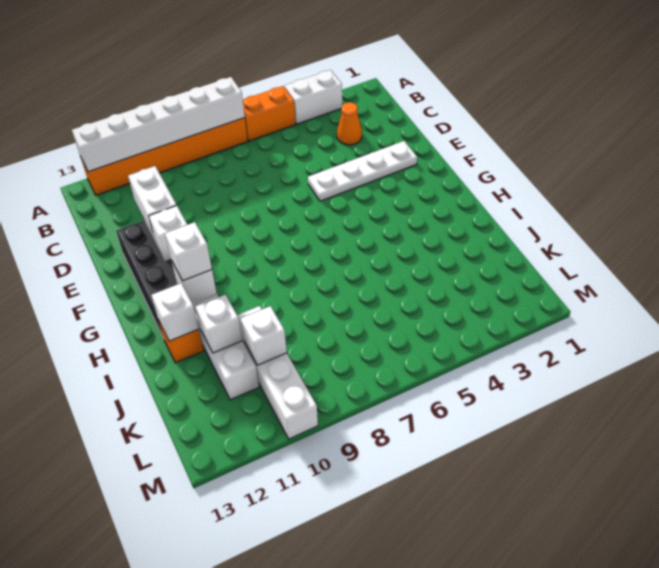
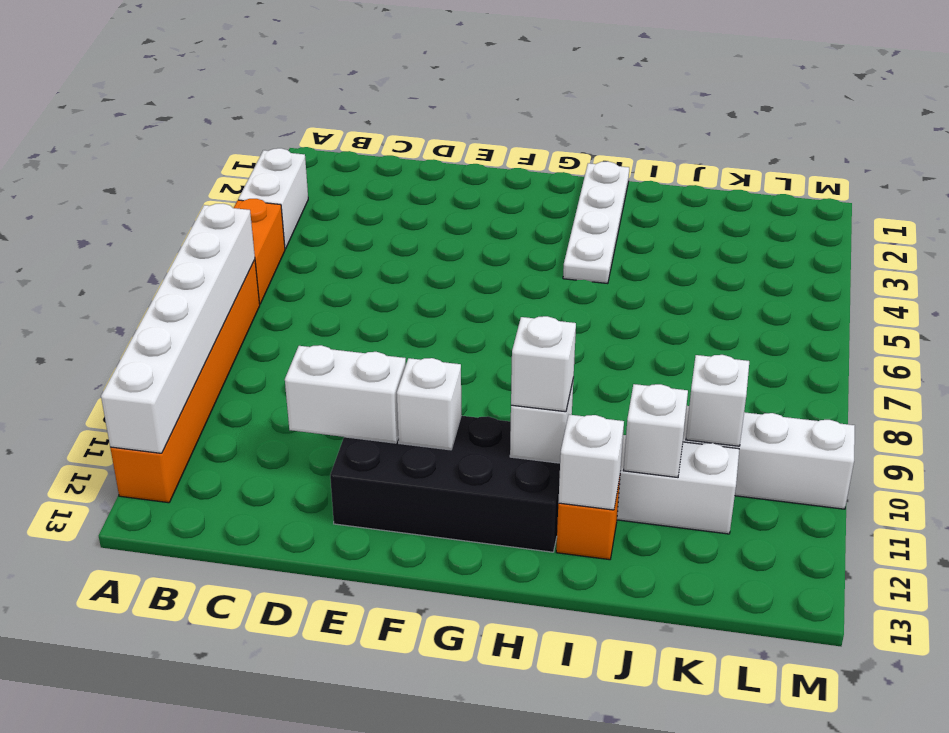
orange 1x1 cone [337,102,362,145] -> none
white 1x4 plate [308,141,417,201] -> white 1x4 plate moved to [563,161,629,284]

